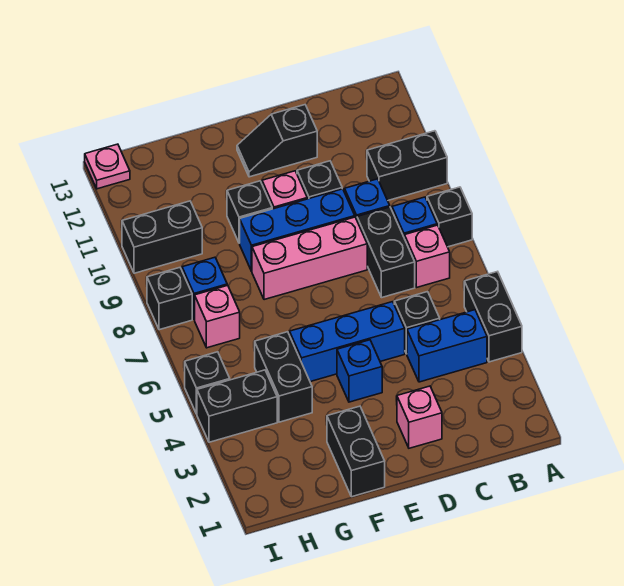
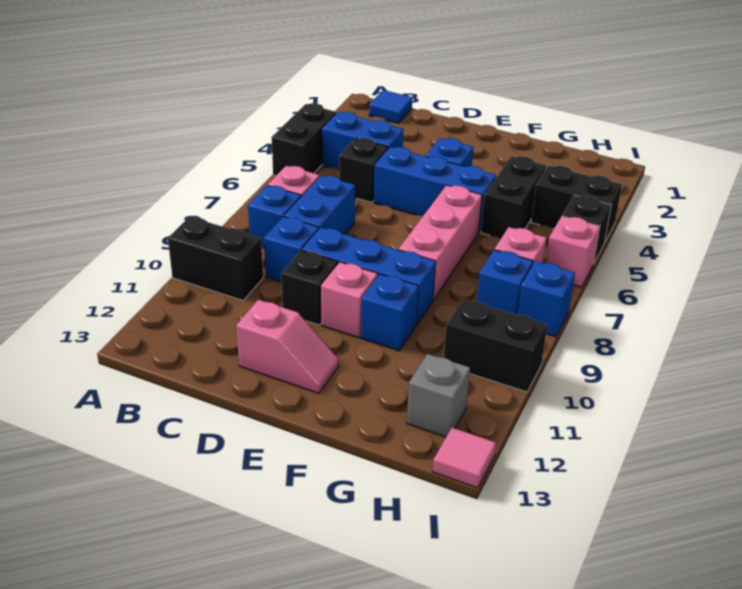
black 1x1 brick [427,187,472,247] -> none
none -> blue 1x1 tile [369,90,412,123]
black 1x2 brick [357,207,415,298] -> blue 1x2 brick [284,175,355,235]
pink 1x1 brick [397,386,442,448] -> pink 1x1 brick moved to [546,216,600,287]
pink 1x3 brick [252,217,367,300] -> pink 1x3 brick turned to [399,185,482,300]
black 1x2 slope [237,105,317,177] -> pink 1x2 slope [236,300,339,393]
black 1x2 brick [327,406,385,497] -> none
black 1x1 brick [227,181,272,243] -> blue 1x1 brick [361,274,419,351]
none -> grey 1x1 brick [407,354,470,437]
black 1x1 brick [147,268,192,330] -> blue 1x1 brick [518,261,575,337]
pink 1x1 plate [85,144,130,189] -> pink 1x1 tile [433,428,496,488]

